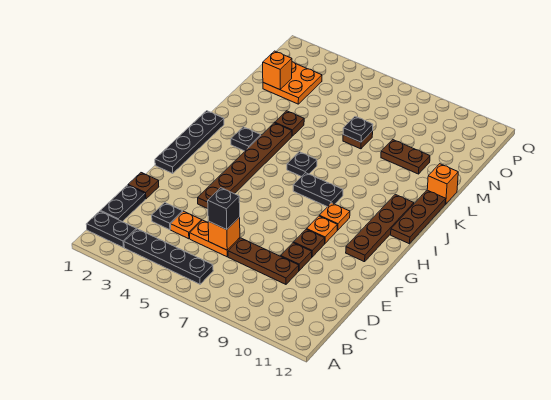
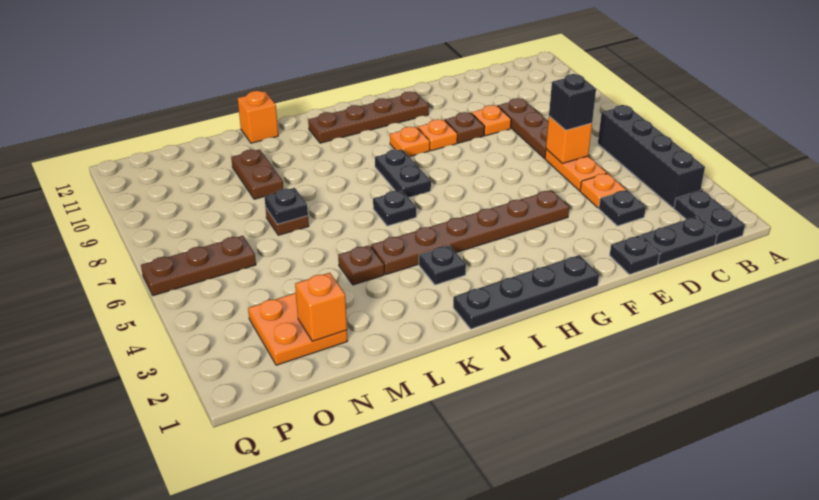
black 1x4 plate [124,229,213,284] -> black 1x4 brick [598,105,705,208]
brown 1x1 plate [128,173,159,199] -> black 1x1 plate [610,236,659,275]
brown 1x1 plate [281,243,312,271] -> orange 1x1 plate [472,105,511,136]
brown 1x3 plate [391,190,446,244] -> brown 1x3 plate moved to [141,236,256,296]

